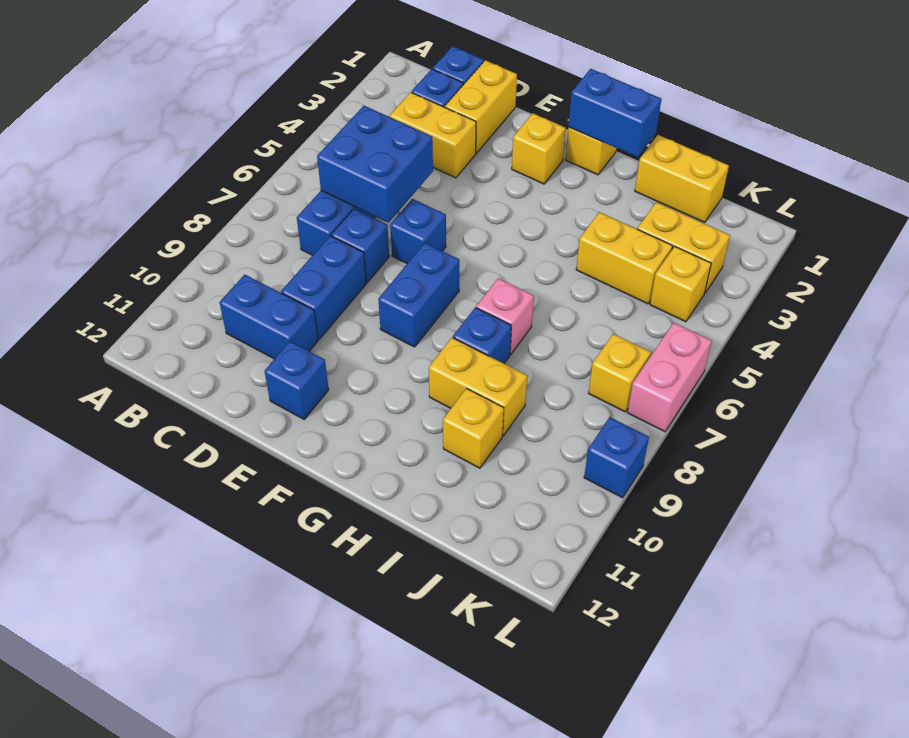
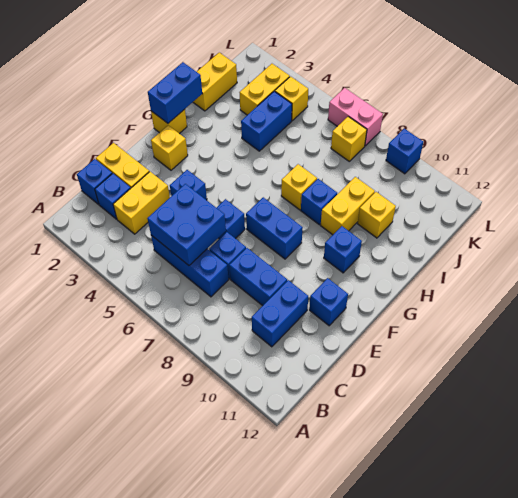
none -> blue 1x1 brick [170,170,207,200]
none -> blue 1x1 brick [324,226,362,273]
pink 1x1 brick [476,278,534,355] -> yellow 1x1 brick [281,164,317,210]
yellow 1x2 brick [576,212,672,304] -> blue 1x2 brick [241,91,292,151]

